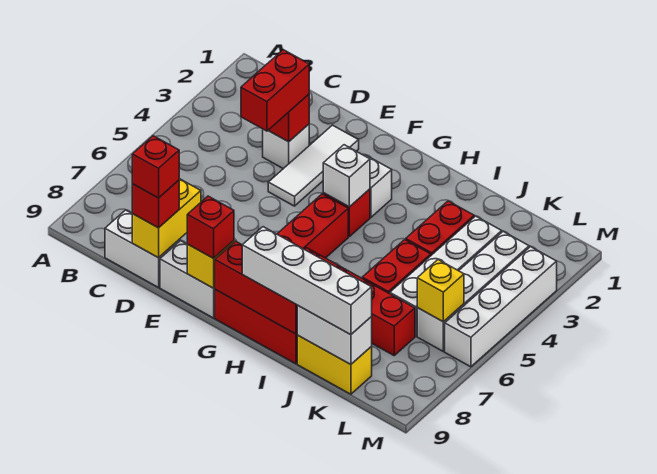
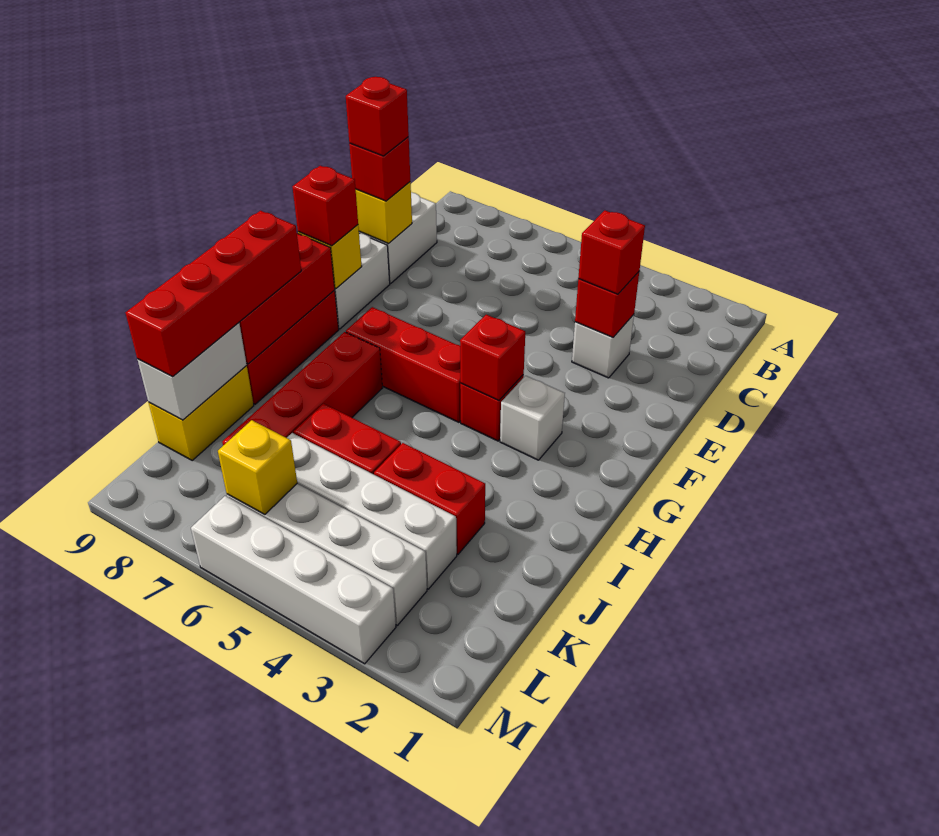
red 1x2 brick [241,50,309,131] -> red 1x1 brick [578,210,645,294]
yellow 1x2 brick [132,179,201,258] -> yellow 1x1 brick [356,182,412,243]
white 1x3 tile [268,125,359,206] -> none
white 1x1 brick [323,145,370,207] -> red 1x1 brick [460,315,525,401]
white 1x4 brick [242,227,372,335] -> red 1x4 brick [126,211,301,376]

